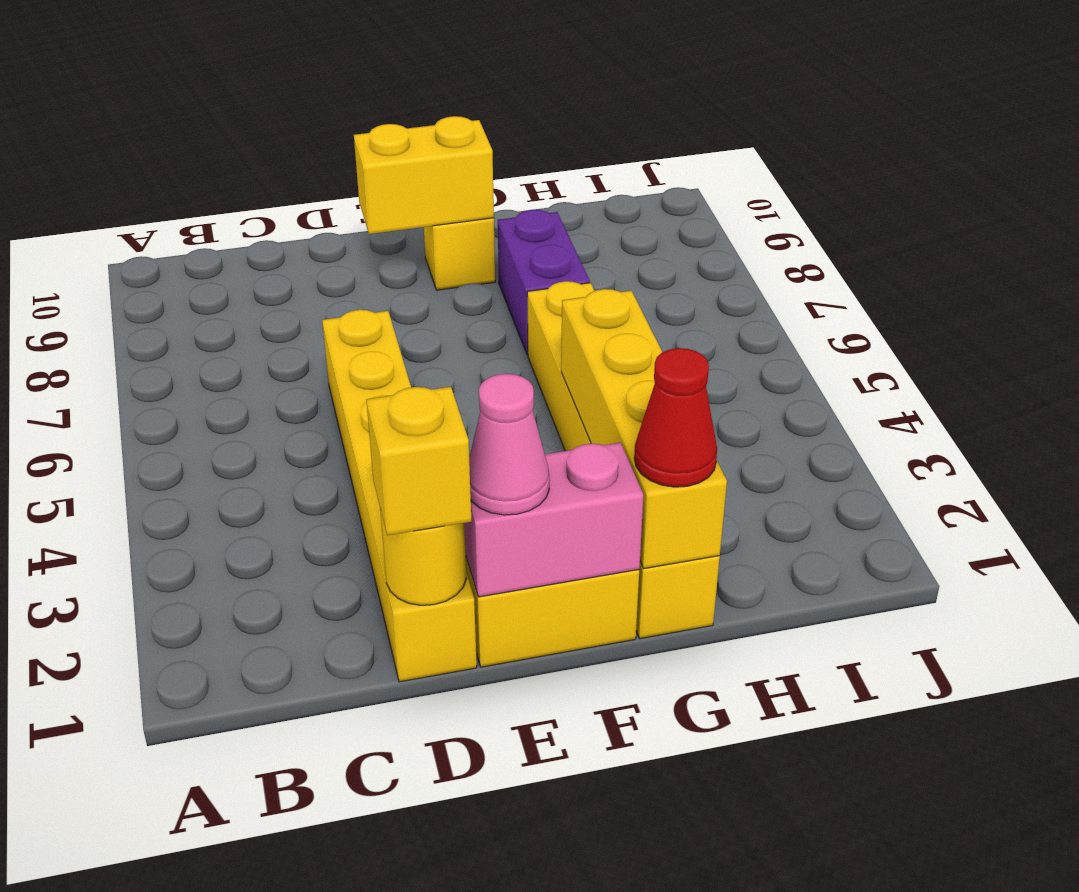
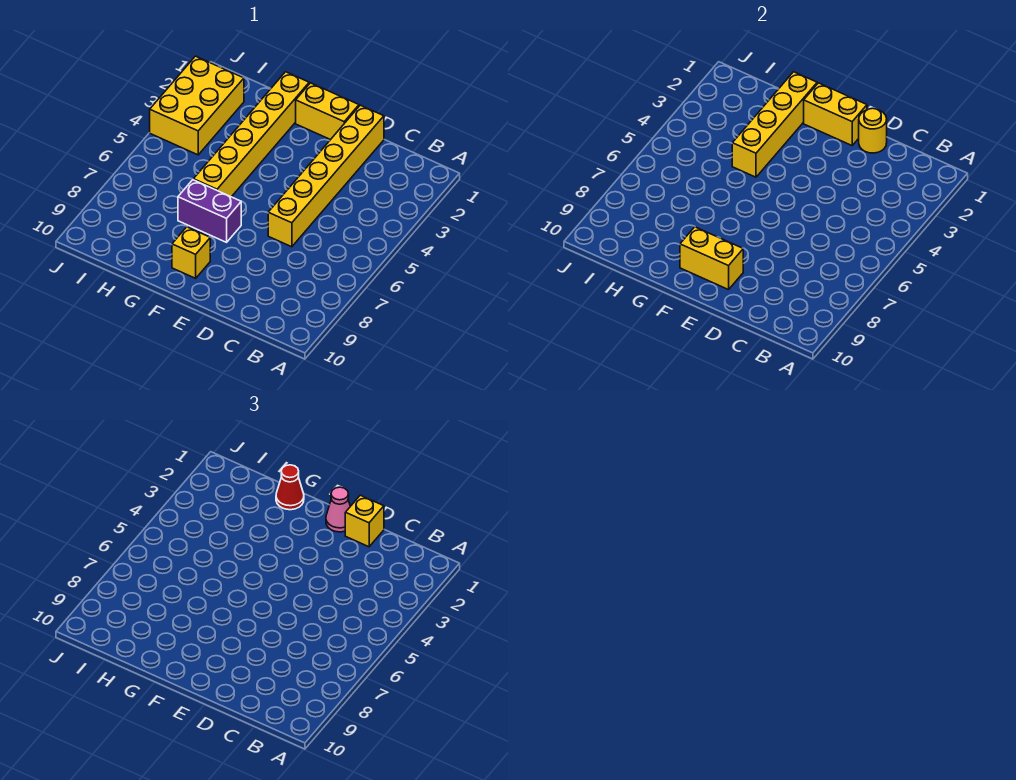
pink 1x2 brick [464,442,643,597] -> yellow 1x2 brick [804,83,867,145]
purple 1x2 brick [498,210,590,355] -> purple 1x2 brick turned to [178,180,241,242]
none -> yellow 2x3 brick [150,56,244,155]

